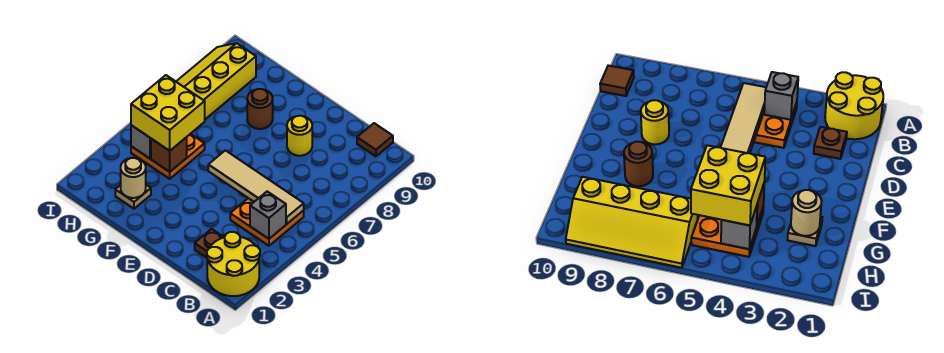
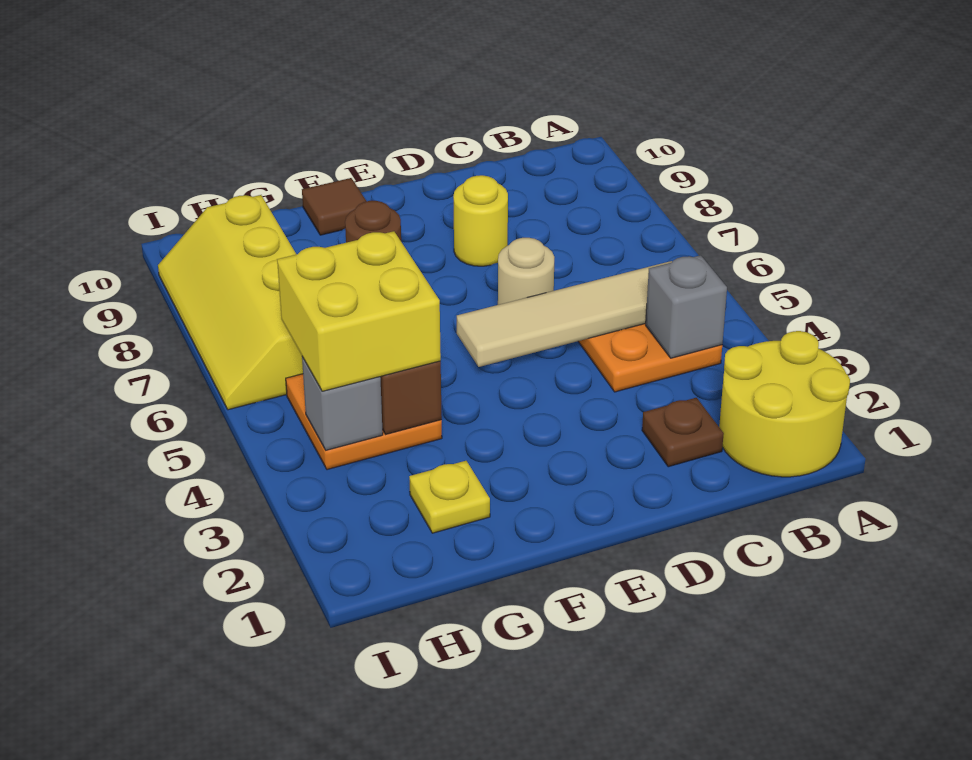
brown 1x1 tile [357,123,393,156] -> brown 1x1 tile moved to [302,178,366,235]
tan 1x1 plate [115,185,151,209] -> yellow 1x1 plate [409,461,490,533]
tan 1x1 round brick [121,158,146,198] -> tan 1x1 round brick moved to [498,238,554,305]

